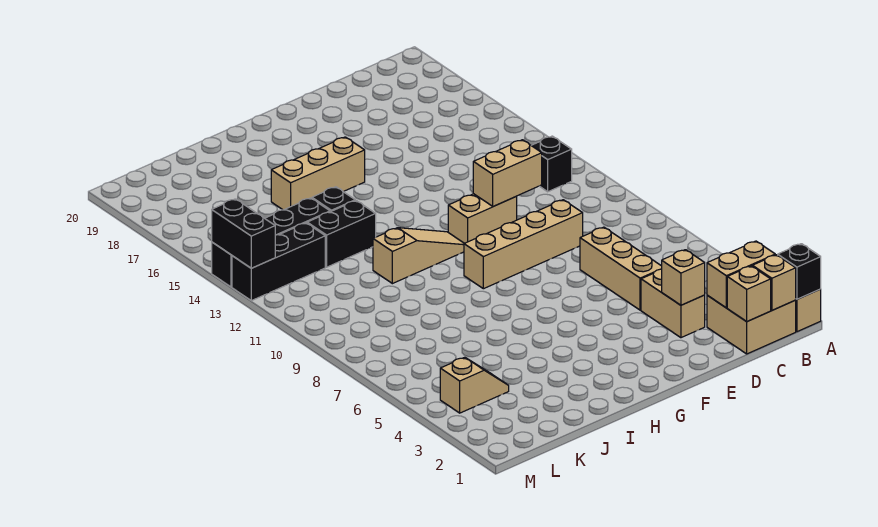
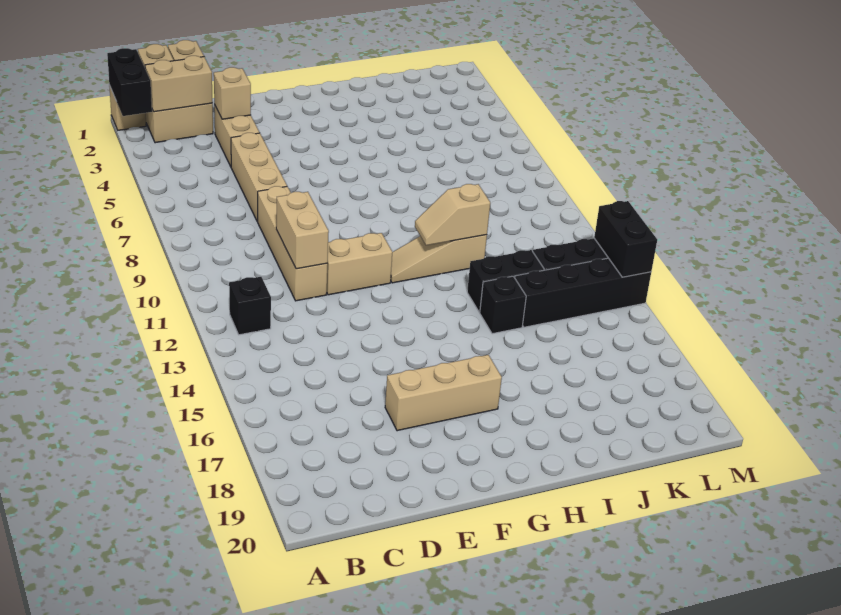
black 1x1 brick [778,244,821,299] -> black 1x2 brick [107,48,152,116]
tan 1x4 brick [464,200,583,289] -> tan 1x4 brick turned to [258,186,327,301]
tan 1x2 brick [473,140,542,206] -> tan 1x2 brick turned to [276,192,329,269]
tan 1x3 brick [271,137,365,210] -> tan 1x3 brick moved to [385,355,502,431]
tan 1x2 slope [440,357,509,413] -> tan 1x2 slope moved to [415,184,490,245]

